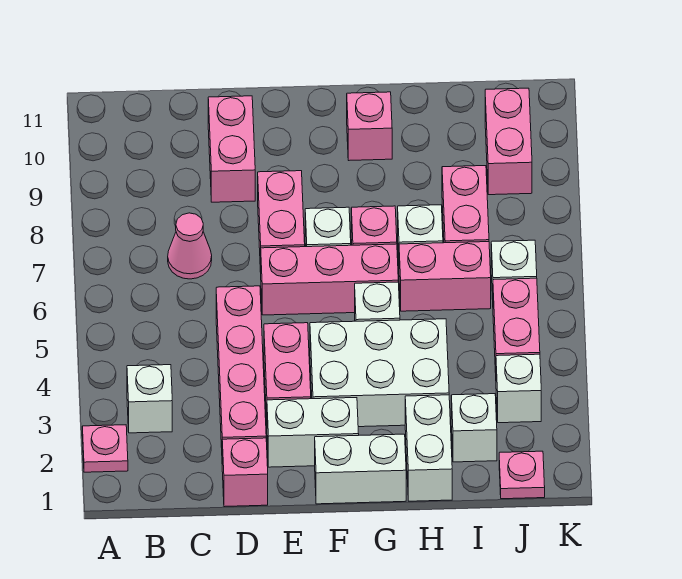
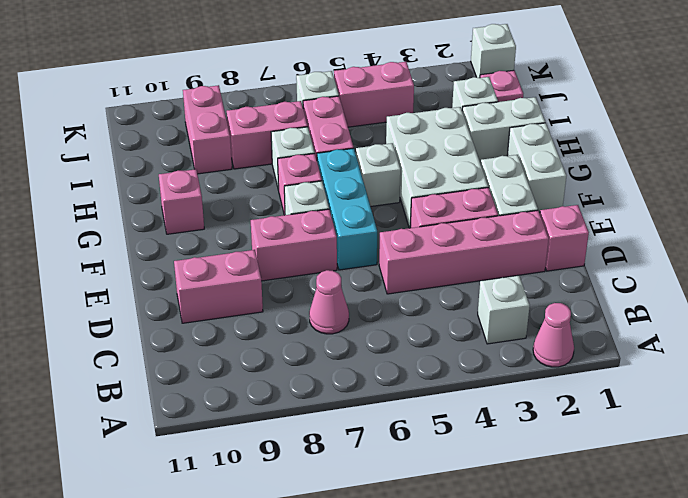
pink 1x1 plate [82,425,128,472] -> pink 1x1 cone [533,303,574,367]
pink 1x3 brick [261,244,398,315] -> cyan 1x3 brick [317,148,377,270]
white 1x1 brick [496,354,541,423] -> white 1x1 brick moved to [471,24,516,78]
pink 1x2 brick [485,88,532,195] -> pink 1x2 brick turned to [183,85,232,174]

